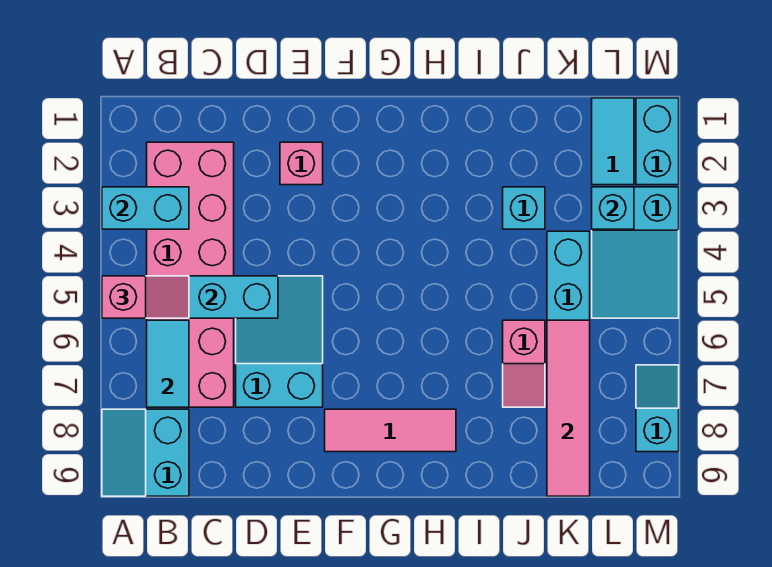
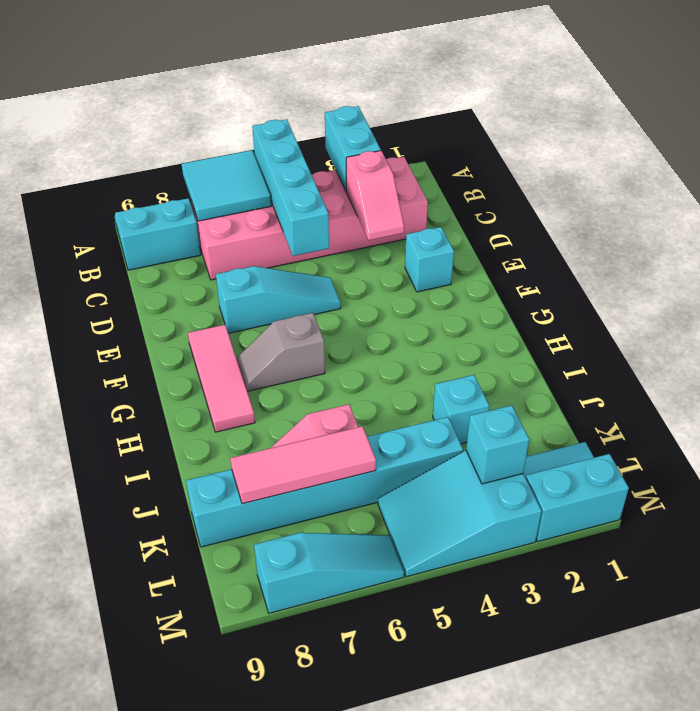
pink 1x2 slope [102,276,189,318] -> pink 1x2 slope moved to [346,151,404,240]
cyan 1x2 tile [147,320,189,407] -> cyan 2x2 tile [182,150,271,221]
cyan 2x3 slope [236,276,323,407] -> cyan 1x3 slope [216,266,341,333]
pink 1x1 brick [280,142,323,185] -> cyan 1x1 brick [405,227,454,292]
none -> grey 1x2 slope [237,313,325,391]
pink 1x4 tile [547,320,590,496] -> pink 1x3 tile [230,426,376,504]
cyan 1x2 slope [636,365,679,452] -> cyan 1x3 slope [254,533,404,613]

